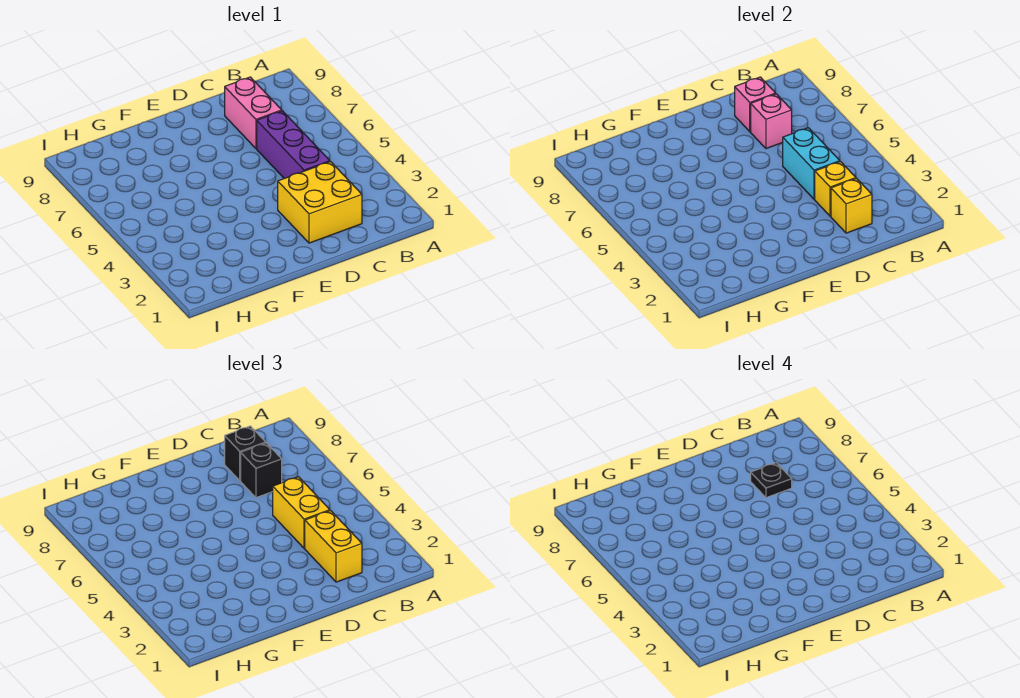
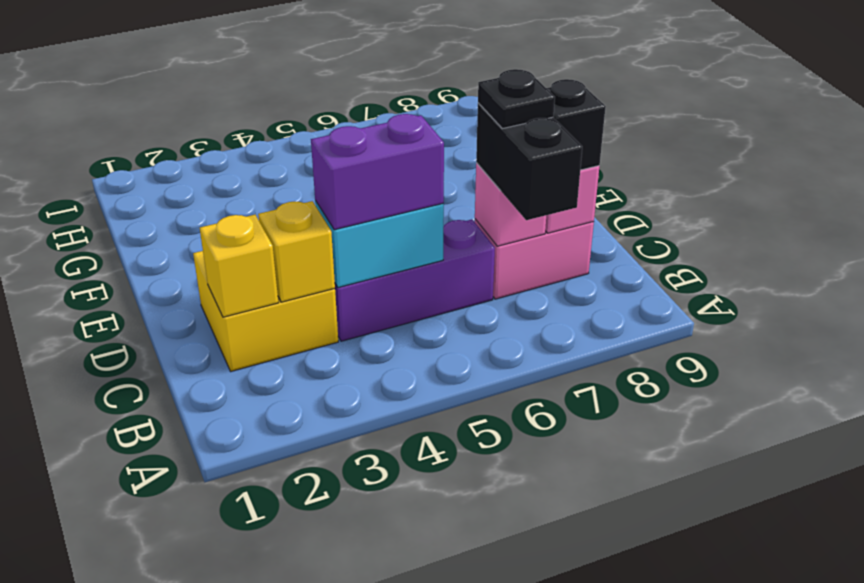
yellow 1x2 brick [305,511,362,582] -> none
yellow 1x2 brick [273,477,330,548] -> purple 1x2 brick [311,114,444,230]
black 1x1 brick [241,443,282,498] -> black 1x2 brick [476,103,582,220]

